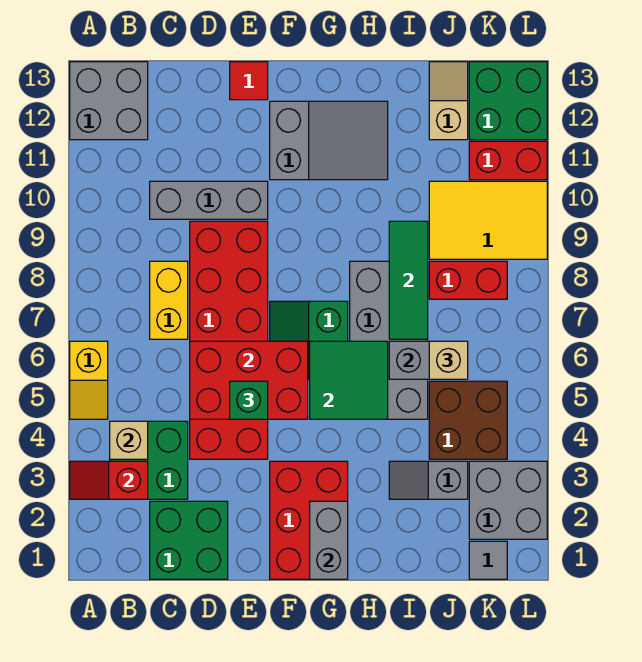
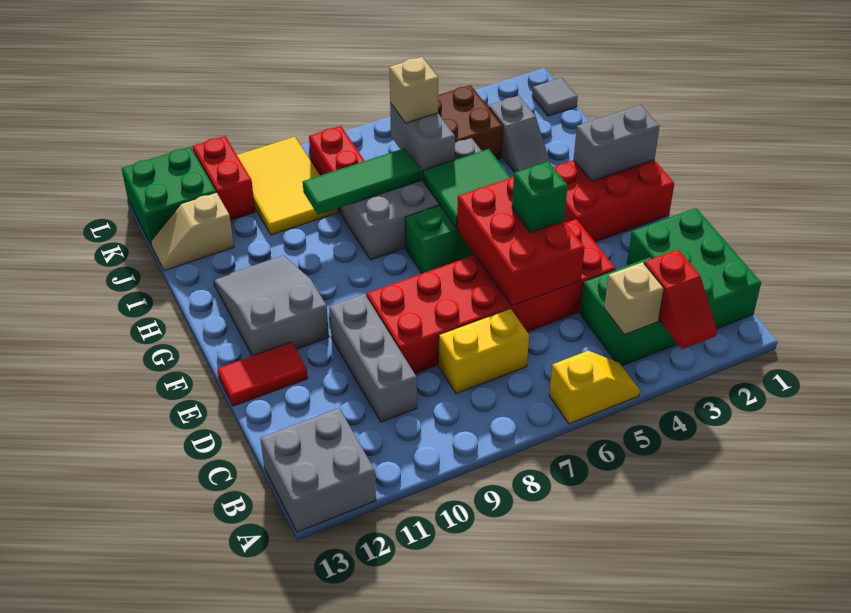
green 2x2 brick [150,501,228,579] -> green 2x3 brick [627,208,761,329]
red 1x1 tile [230,62,268,100] -> red 1x2 tile [217,342,308,406]
grey 2x2 brick [469,461,547,539] -> none

